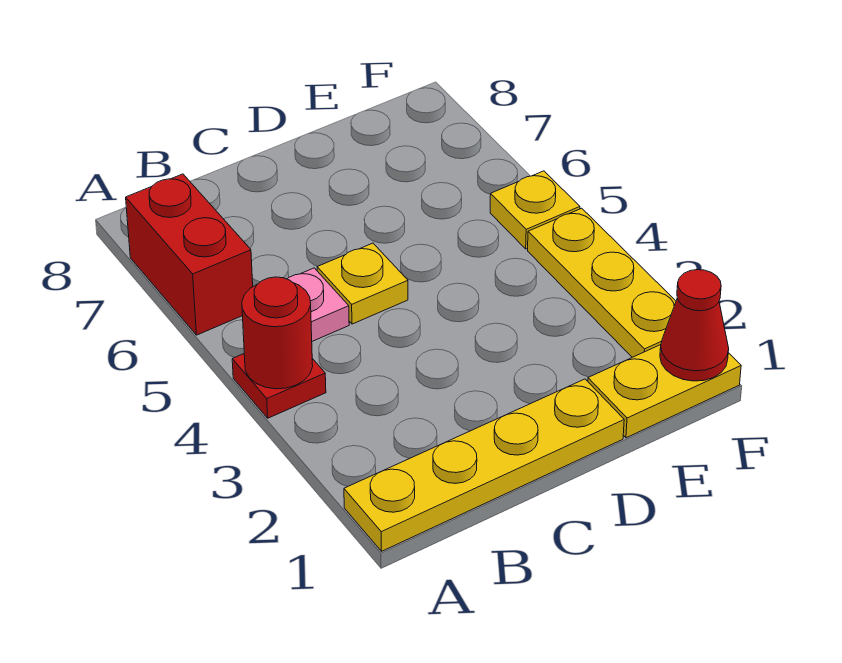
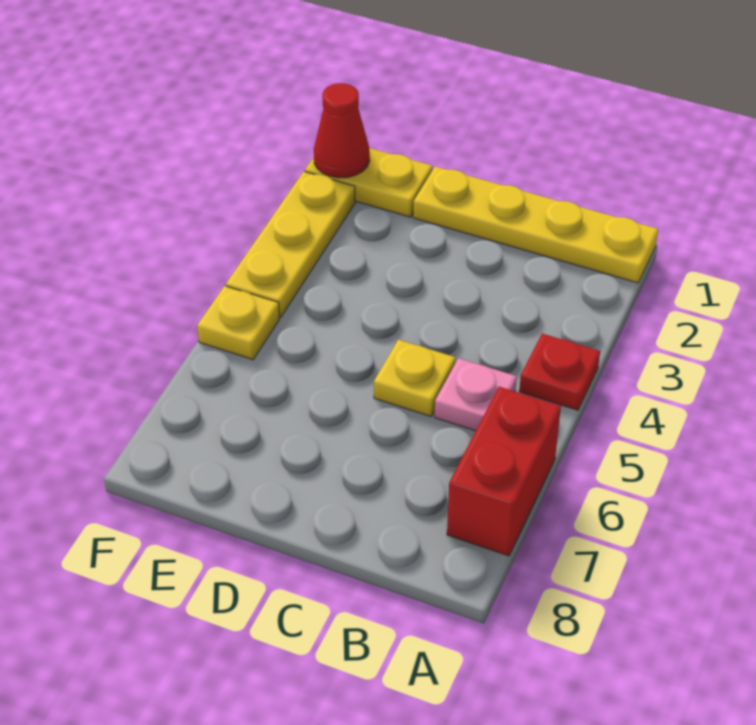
red 1x1 round brick [242,277,313,389] -> none

